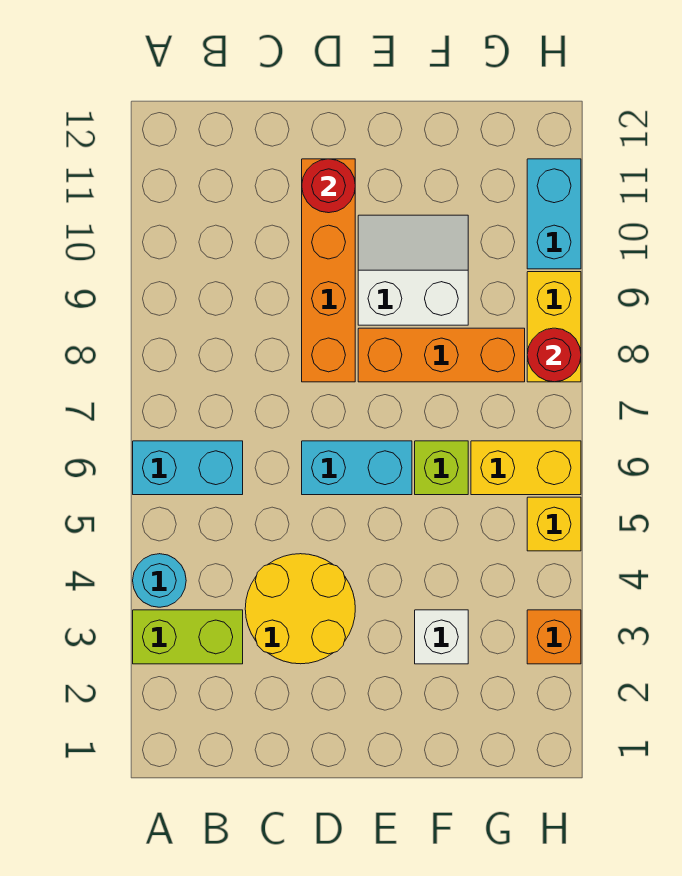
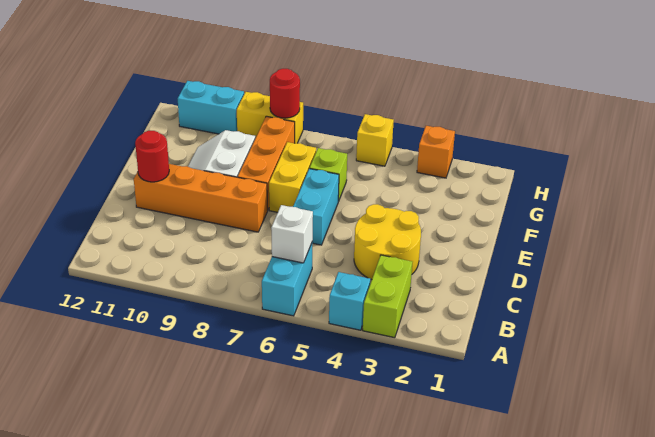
cyan 1x1 round brick [133,554,186,607] -> cyan 1x1 brick [329,272,370,330]
white 1x1 brick [415,610,468,664] -> white 1x1 brick moved to [271,205,313,263]
yellow 1x2 brick [471,441,581,495] -> yellow 1x2 brick moved to [269,142,316,212]

